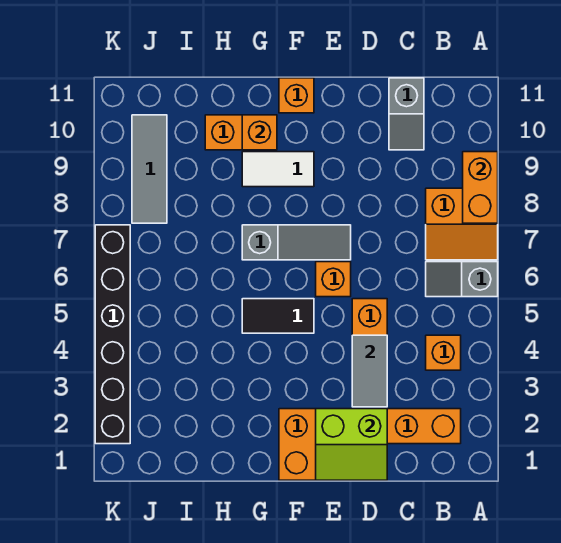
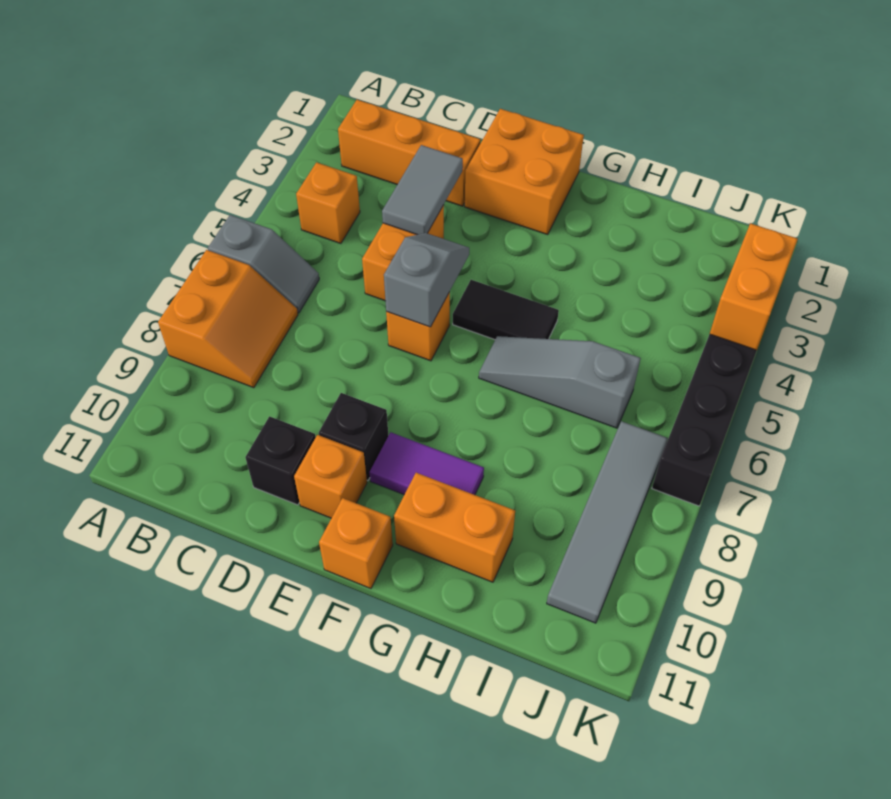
orange 2x2 slope [426,188,498,260] -> orange 2x2 slope turned to [158,250,298,388]
orange 1x2 brick [463,152,498,223] -> orange 1x2 brick moved to [710,223,798,350]
grey 1x2 slope [389,78,424,150] -> grey 1x2 slope moved to [384,233,469,327]
lime 2x2 slope [316,409,387,480] -> none
none -> black 1x1 brick [246,416,316,505]
grey 1x3 slope [242,225,351,260] -> grey 1x3 slope moved to [479,336,641,428]
none -> black 1x1 brick [319,393,388,481]
white 1x2 tile [242,152,314,187] -> purple 1x2 tile [369,432,484,495]
orange 1x1 brick [242,115,277,150] -> orange 1x1 brick moved to [294,435,367,518]
grey 1x3 tile [132,115,167,223] -> grey 1x4 tile [547,421,668,623]

